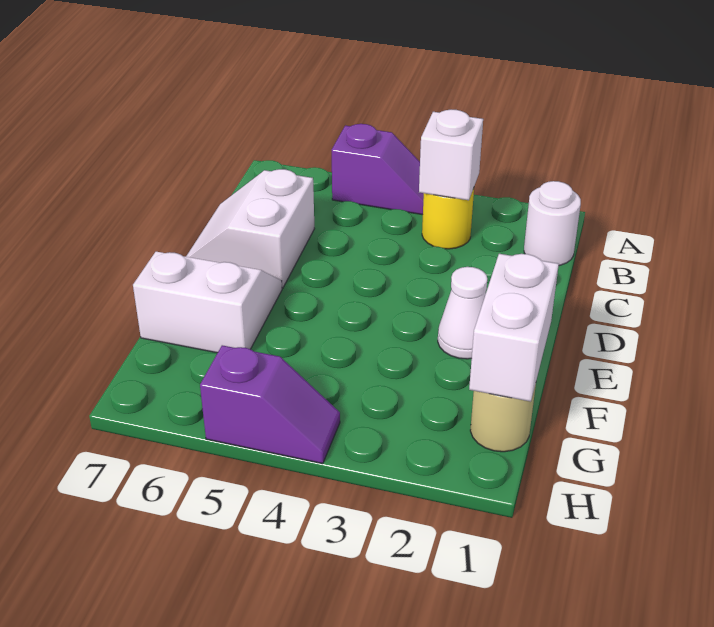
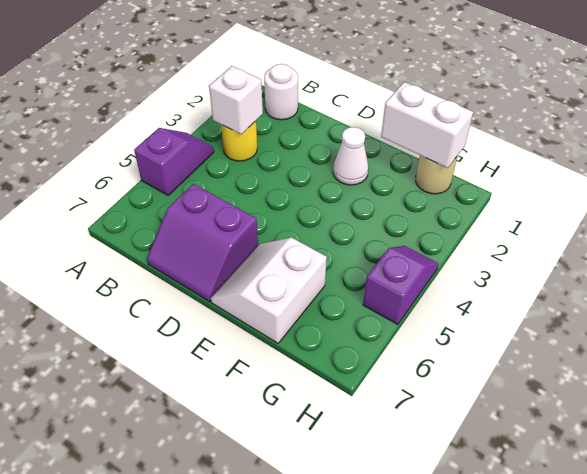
white 2x2 slope [186,169,315,288] -> purple 2x2 slope [147,184,258,302]

